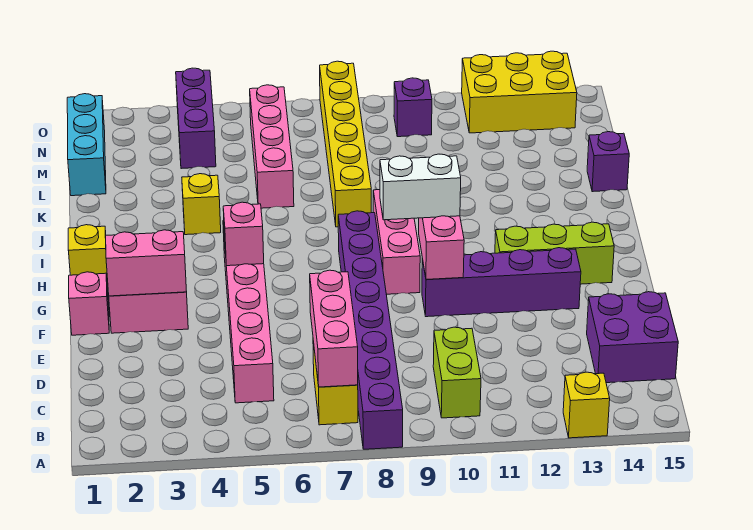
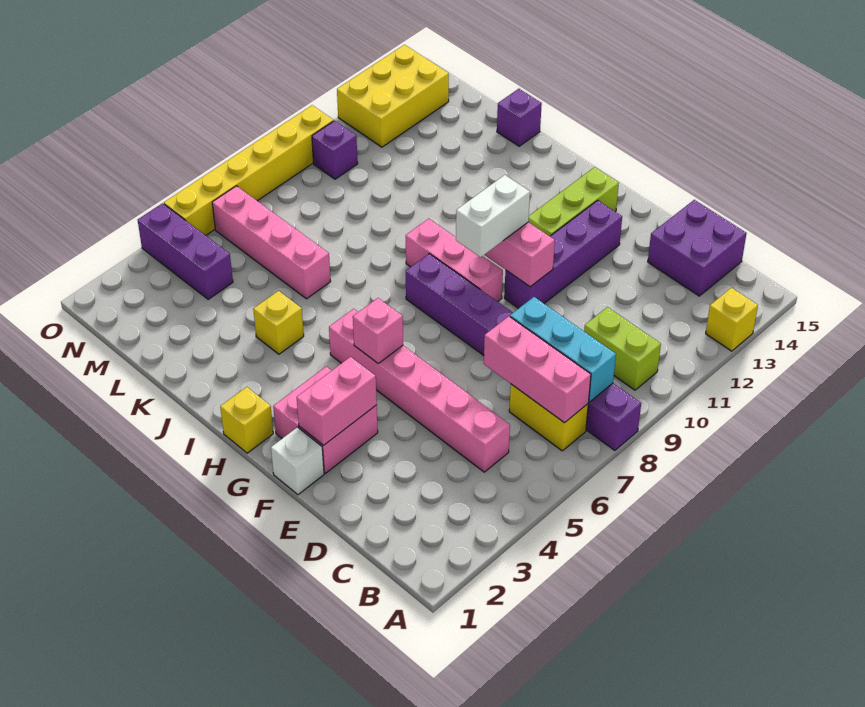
pink 1x1 brick [69,272,109,335] -> white 1x1 brick [271,427,324,495]
yellow 1x6 brick [320,61,371,227] -> yellow 1x6 brick turned to [164,105,334,236]
cyan 1x3 brick [67,94,106,196] -> cyan 1x3 brick moved to [510,297,616,402]

